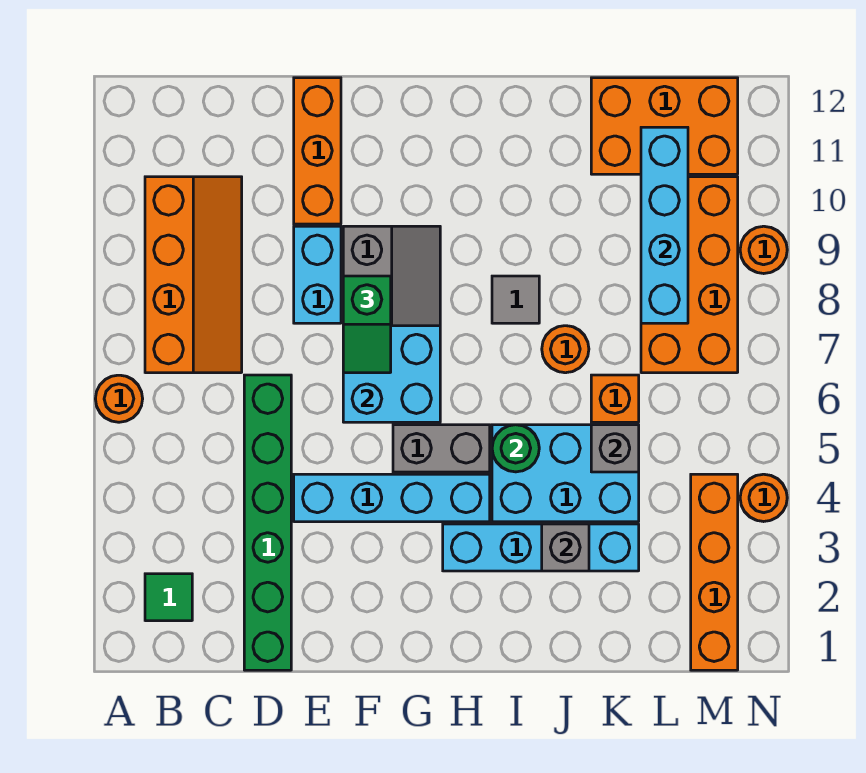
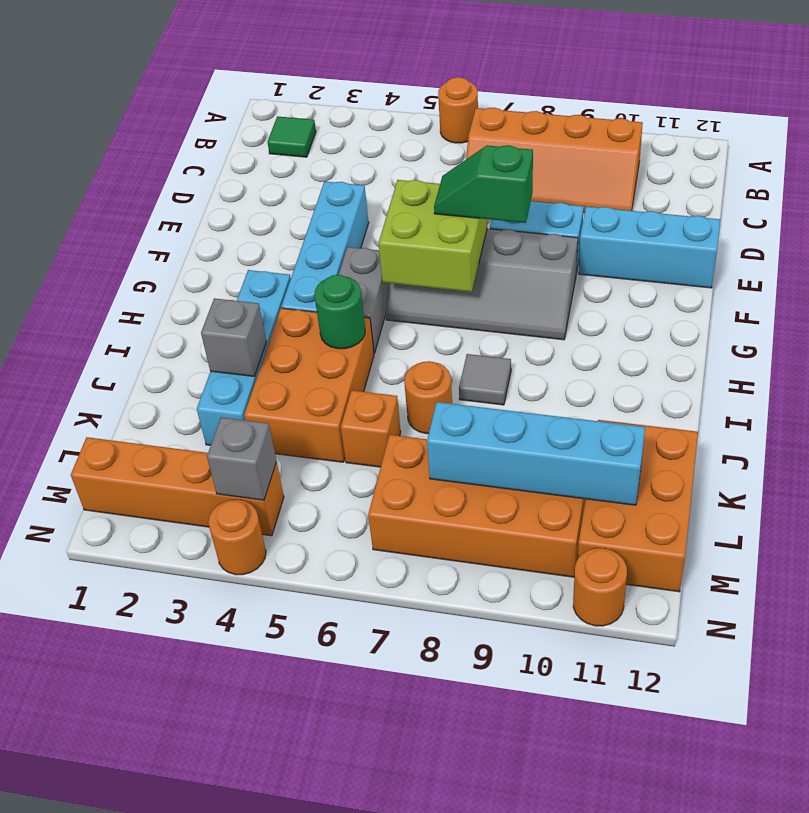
green 1x6 brick [244,375,291,670] -> none
orange 1x3 brick [294,78,341,224] -> cyan 1x3 brick [579,206,720,288]
cyan 2x2 brick [343,326,440,422] -> lime 2x2 brick [379,180,487,292]
cyan 2x3 brick [492,425,639,522] -> orange 2x3 brick [244,308,374,462]
grey 1x1 brick [591,425,639,472] -> grey 1x1 brick moved to [207,417,276,500]
orange 1x1 round brick [740,226,787,274] -> orange 1x1 round brick moved to [573,548,627,626]

